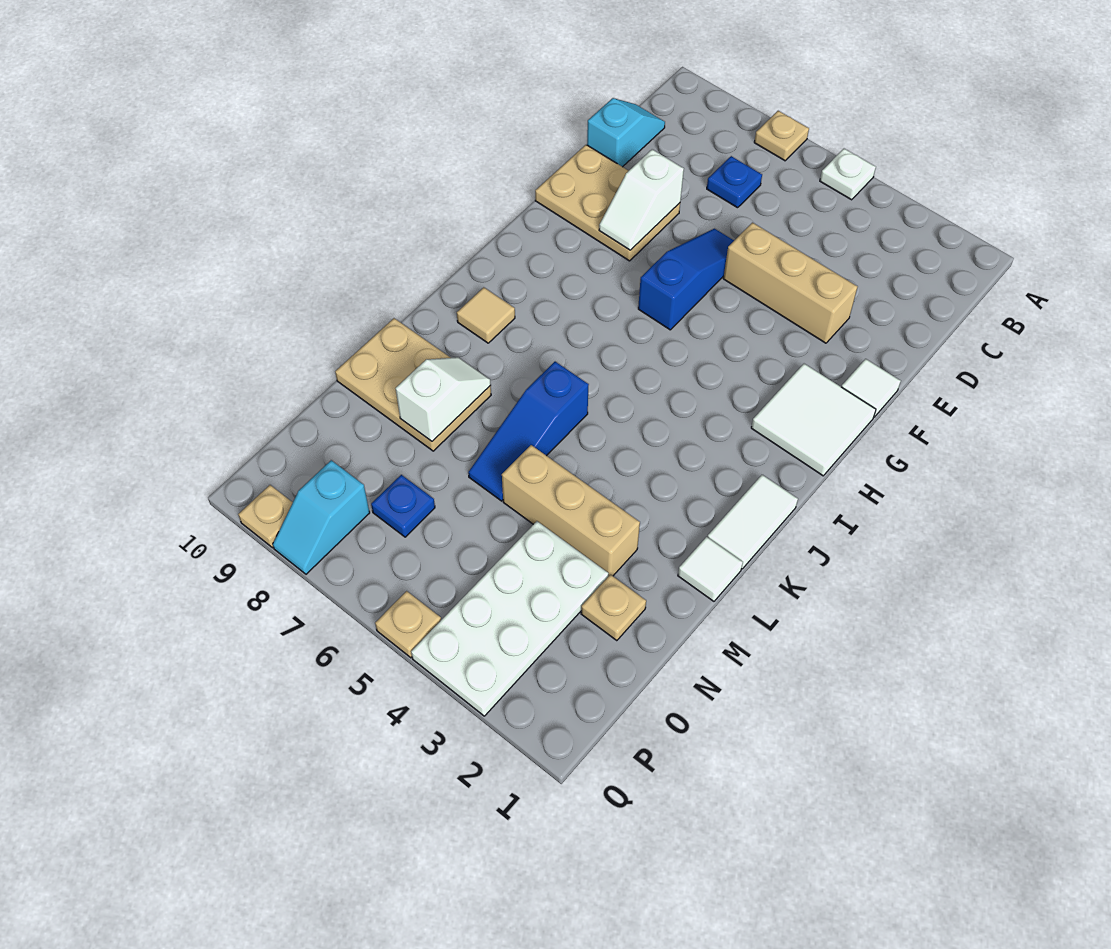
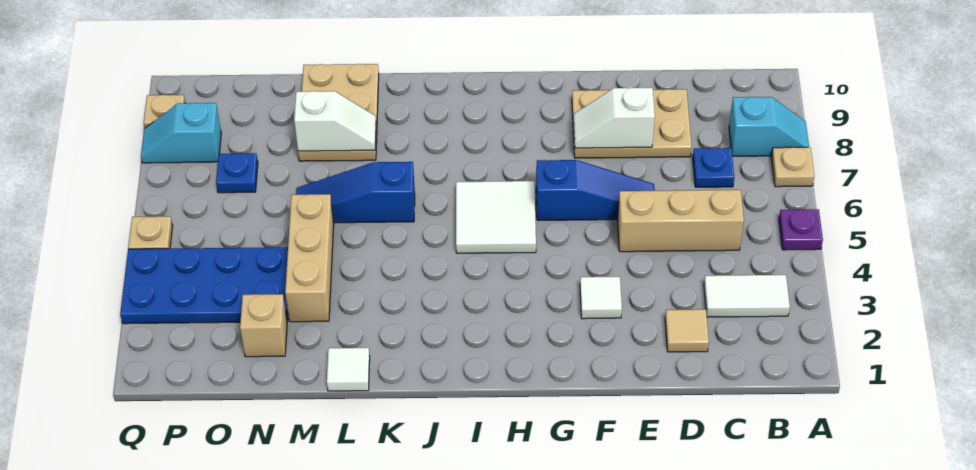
white 1x1 plate [820,149,876,200] -> purple 1x1 plate [779,209,823,250]
cyan 1x2 slope [587,98,665,167] -> cyan 1x2 slope moved to [729,97,809,156]
tan 1x3 brick [723,223,858,343] -> tan 1x3 brick turned to [618,190,744,252]
tan 2x3 plate [535,145,680,261] -> tan 2x3 plate turned to [572,89,692,158]
white 1x1 tile [841,359,901,417] -> white 1x1 tile moved to [580,277,622,319]
white 2x2 tile [751,364,876,476] -> white 2x2 tile moved to [456,181,536,253]
white 1x2 tile [708,475,798,569] -> white 1x2 tile moved to [704,275,790,317]
tan 1x1 tile [457,287,515,343] -> tan 1x1 tile moved to [665,309,709,352]
tan 1x1 plate [581,574,646,641] -> tan 1x1 brick [240,294,287,357]
white 2x4 plate [411,521,608,716] -> blue 2x4 plate [120,247,288,324]

